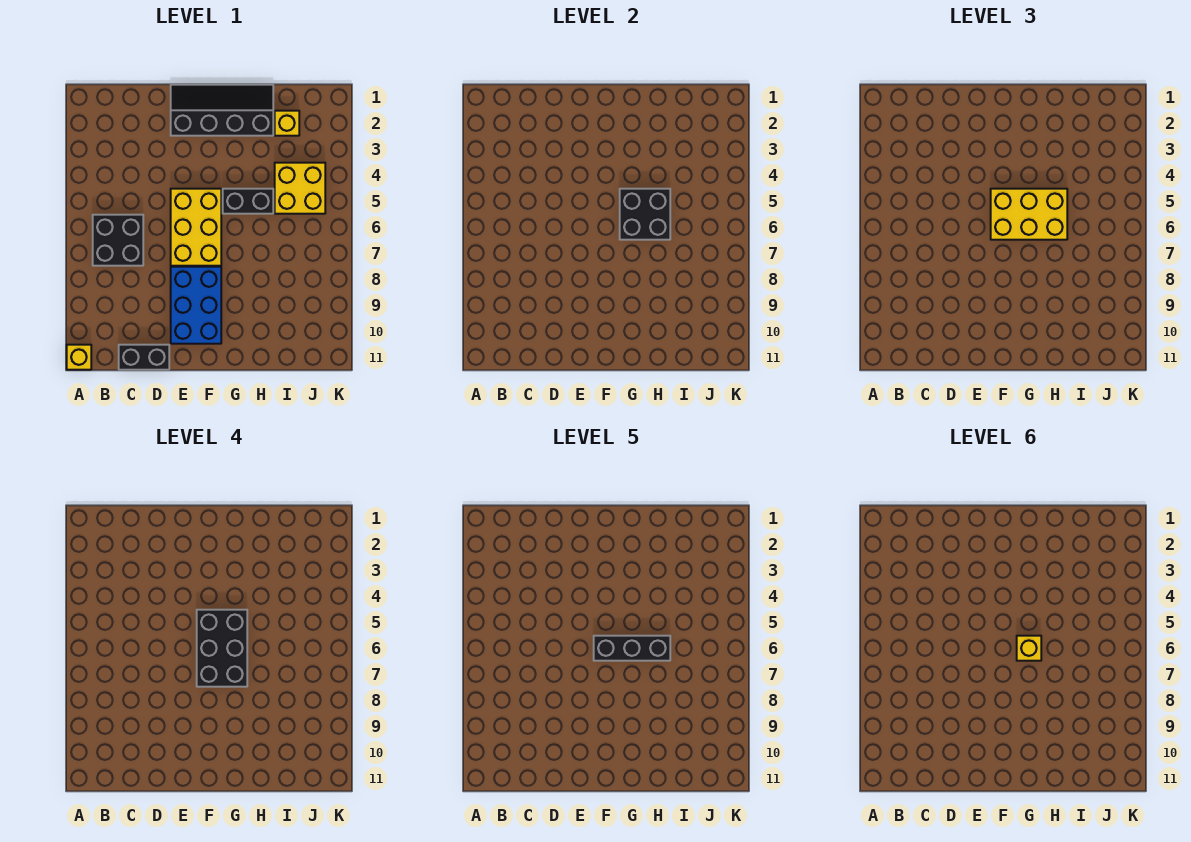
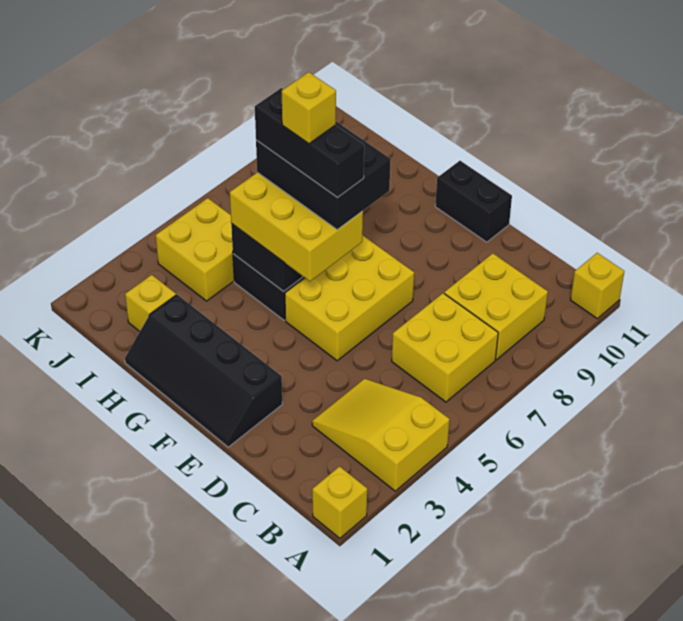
none -> yellow 1x1 brick [312,466,367,538]
none -> yellow 2x3 slope [312,379,450,491]
black 2x2 brick [93,215,143,266] -> yellow 2x2 brick [392,293,498,402]
none -> yellow 2x2 brick [444,253,548,360]
black 1x2 brick [119,345,169,370] -> black 1x2 brick moved to [435,161,512,242]
blue 2x3 brick [171,267,221,344] -> none
black 2x3 brick [197,610,247,687] -> black 2x3 brick turned to [256,122,391,230]

